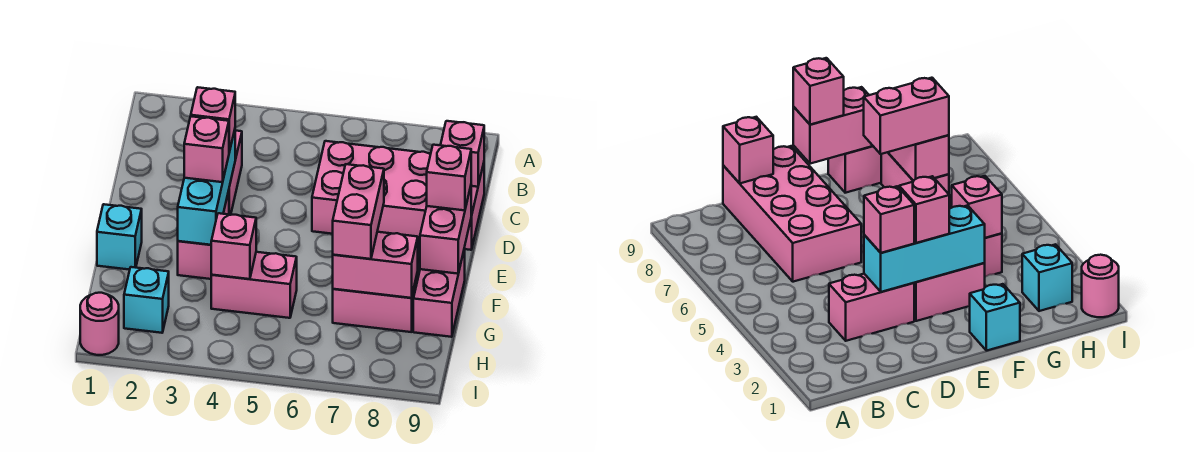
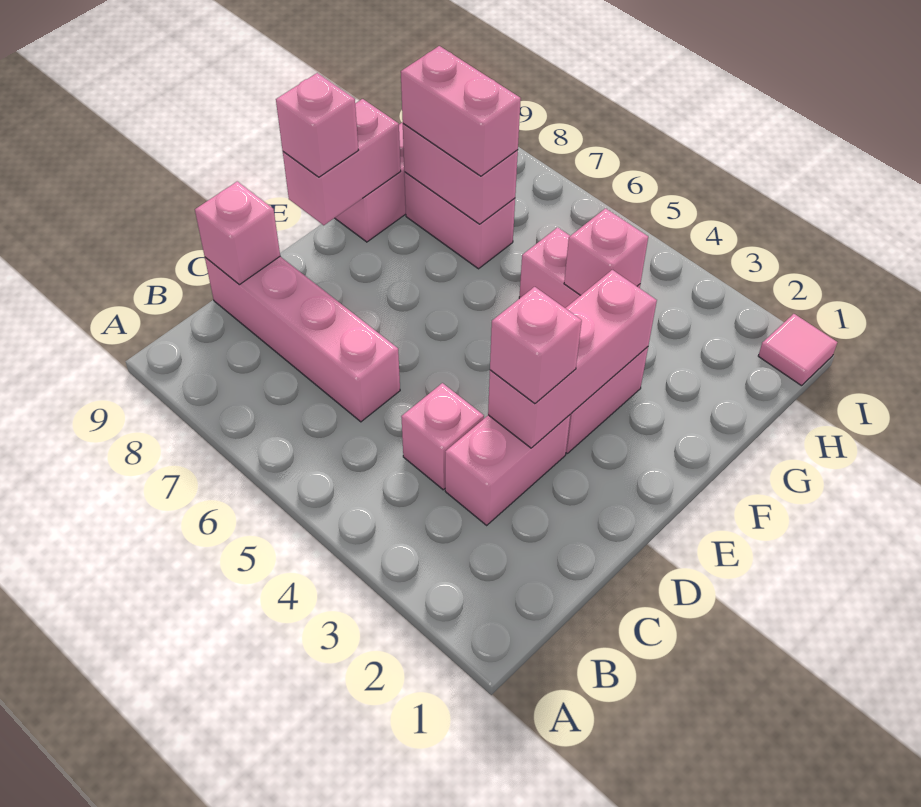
pink 2x4 brick [312,141,484,250] -> pink 1x4 brick [205,257,400,422]
cyan 1x3 brick [178,130,235,245] -> pink 1x3 brick [488,270,657,448]
pink 1x1 brick [184,116,229,182] -> pink 1x1 brick moved to [401,383,484,490]
cyan 1x1 brick [97,204,142,270] -> none
pink 1x2 brick [333,164,384,259] -> pink 1x2 brick turned to [401,46,521,176]
cyan 1x1 brick [124,267,169,333] -> none
pink 1x1 round brick [80,293,119,355] -> pink 1x1 tile [758,314,837,386]

